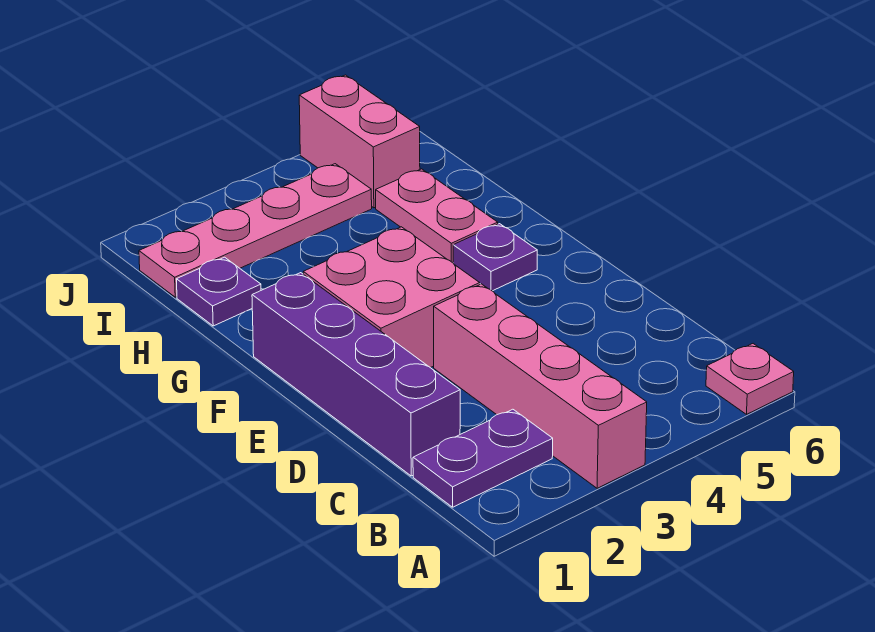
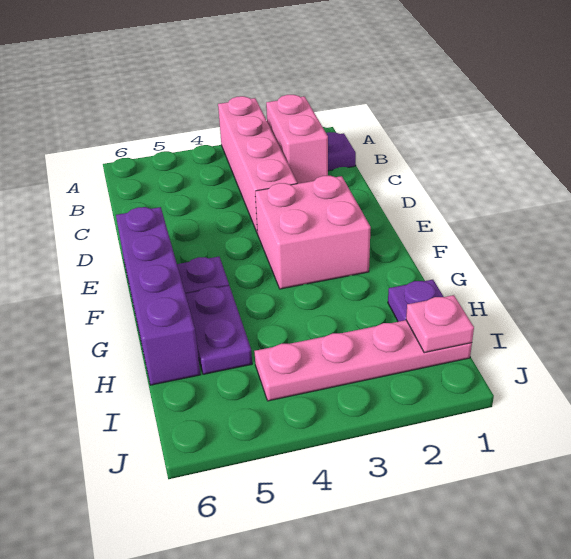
pink 1x1 plate [706,344,794,414] -> pink 1x1 plate moved to [406,295,474,353]
purple 1x4 brick [252,273,460,476] -> purple 1x4 brick moved to [116,207,201,385]
pink 1x2 plate [376,169,498,263] -> purple 1x2 plate [185,286,252,374]
pink 1x2 brick [299,75,420,208] -> pink 1x2 brick moved to [266,95,328,184]

